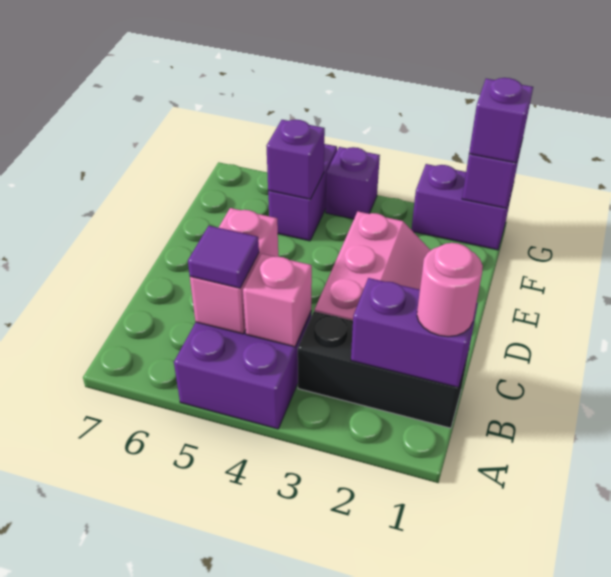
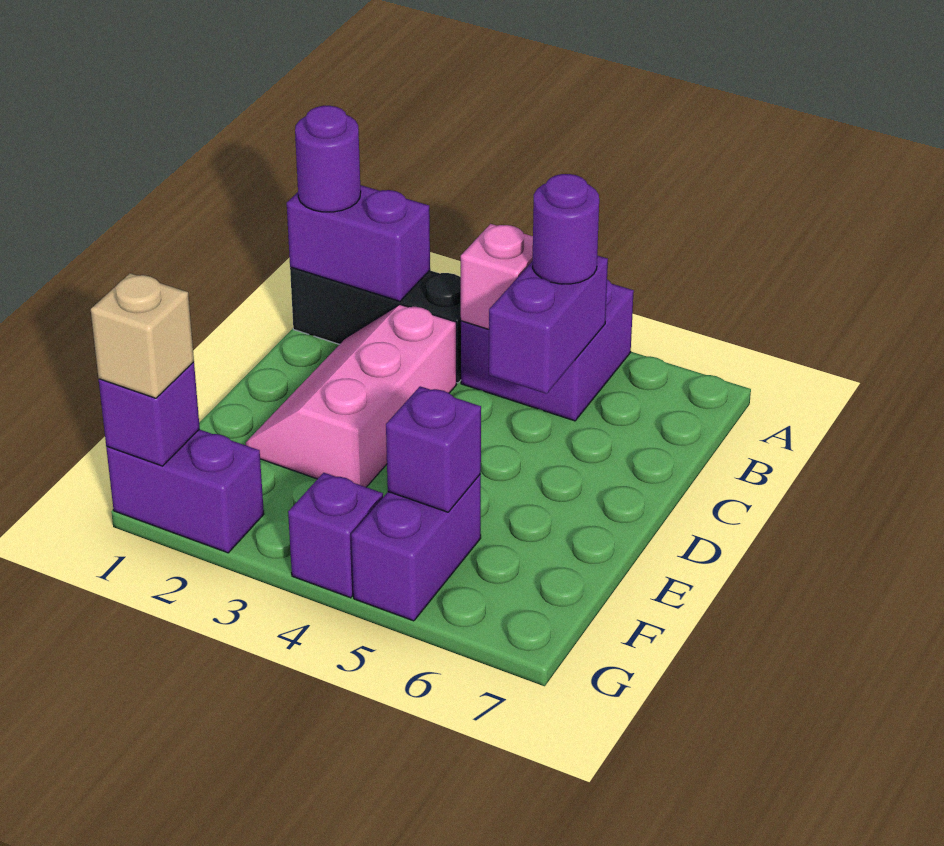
pink 1x1 round brick [417,243,483,337] -> purple 1x1 round brick [295,106,361,212]
pink 1x2 brick [190,208,278,334] -> purple 1x2 brick [489,255,608,394]
purple 1x1 tile [188,226,259,288] -> purple 1x1 round brick [533,174,599,284]
purple 1x1 brick [469,78,533,163] -> tan 1x1 brick [91,273,194,398]

